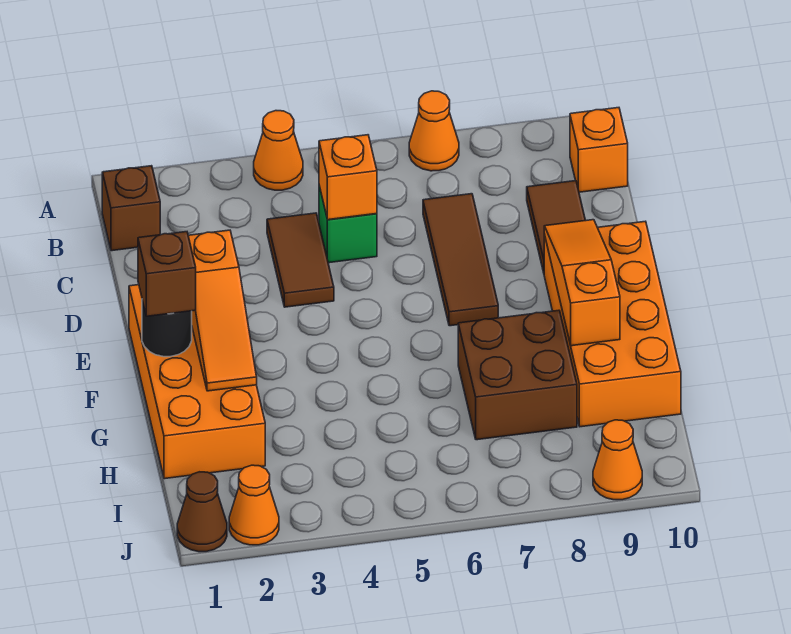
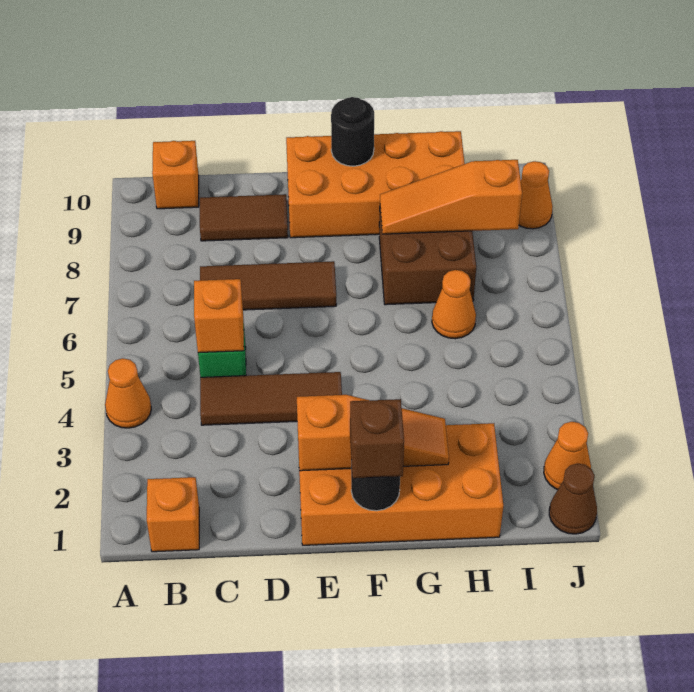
orange 1x1 cone [409,91,459,171] -> orange 1x1 cone moved to [432,270,476,339]
brown 1x1 brick [102,166,160,251] -> orange 1x1 brick [147,477,199,552]
brown 1x2 tile [267,213,334,307] -> brown 1x3 tile [200,372,342,425]
orange 1x3 slope [544,220,620,346] -> orange 1x3 slope moved to [380,160,522,234]
none -> black 1x1 round brick [331,97,374,166]

